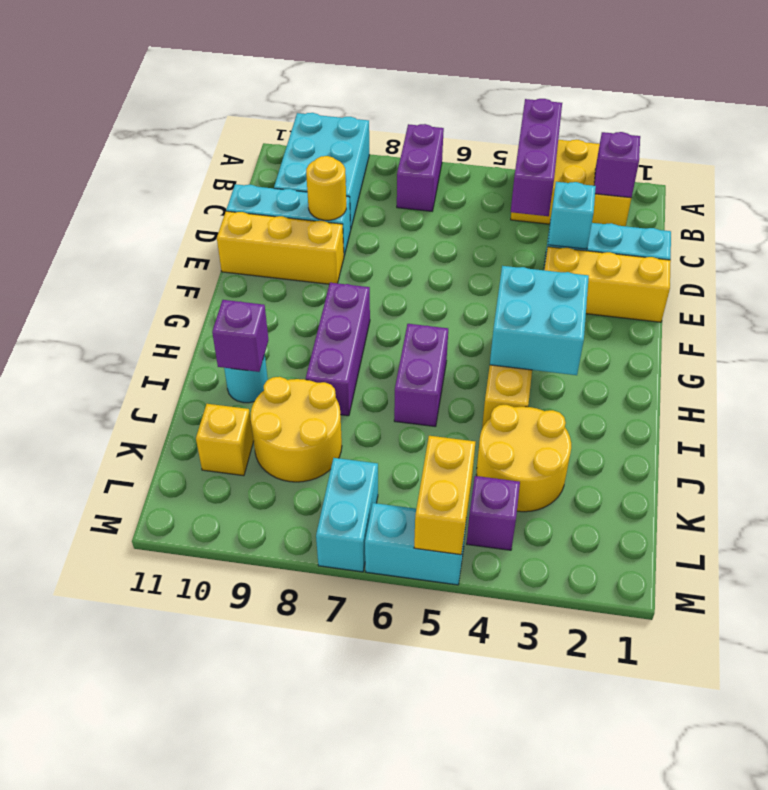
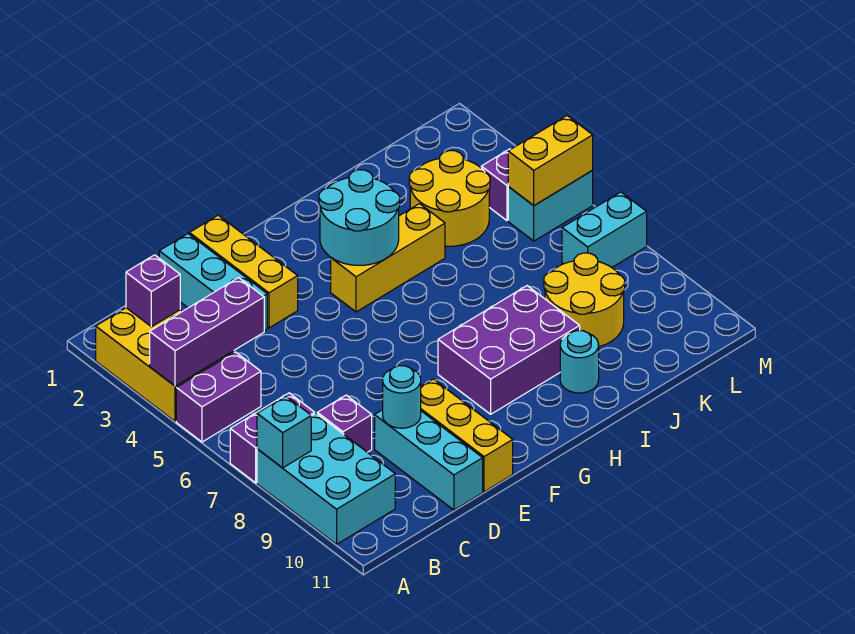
cyan 2x3 brick [274,113,369,227] -> cyan 2x3 brick turned to [257,414,395,544]
cyan 1x1 brick [548,182,596,249] -> cyan 1x1 brick moved to [257,396,311,468]
yellow 1x1 round brick [306,156,346,220] -> cyan 1x1 round brick [383,366,421,428]
cyan 2x2 brick [490,266,589,375] -> cyan 2x2 round brick [319,170,400,265]
purple 1x3 brick [306,283,370,416] -> purple 2x3 brick [438,286,580,414]
purple 1x2 brick [394,324,448,427] -> purple 1x2 brick moved to [176,352,261,442]
purple 1x1 brick [212,300,268,372] -> purple 1x1 brick moved to [317,395,372,452]
yellow 1x1 brick [196,404,254,476] -> none
cyan 1x2 brick [365,503,467,585] -> cyan 1x2 brick turned to [508,171,593,241]

